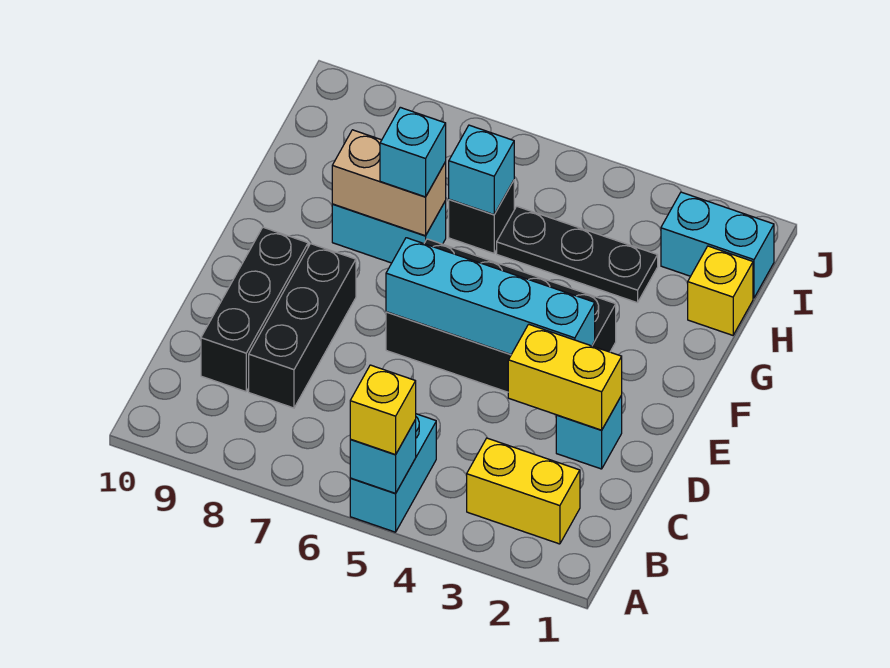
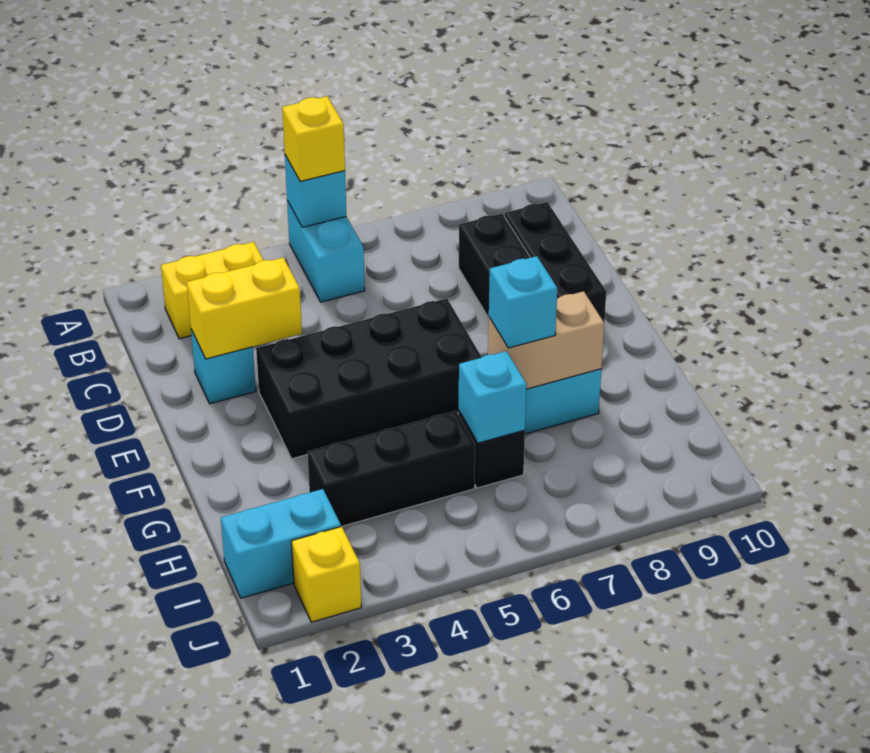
cyan 1x4 brick [386,238,595,354] -> none
yellow 1x1 brick [688,246,753,335] -> yellow 1x1 brick moved to [291,527,361,622]
black 1x3 plate [497,206,658,303] -> black 1x3 brick [308,411,475,527]

